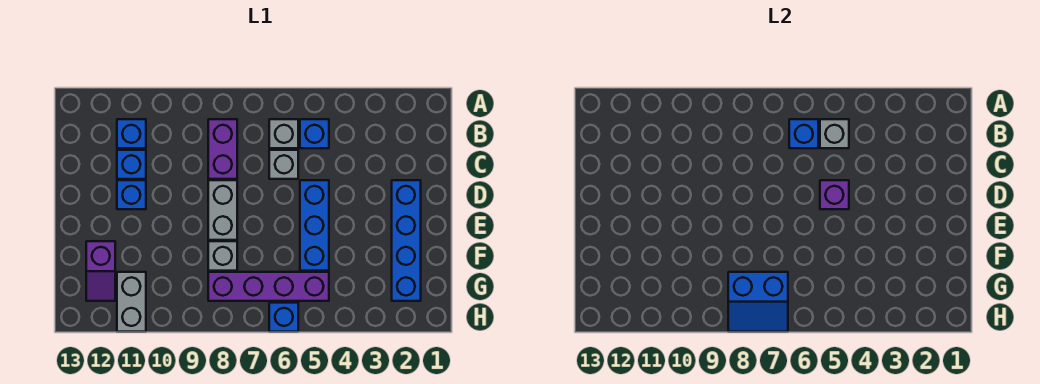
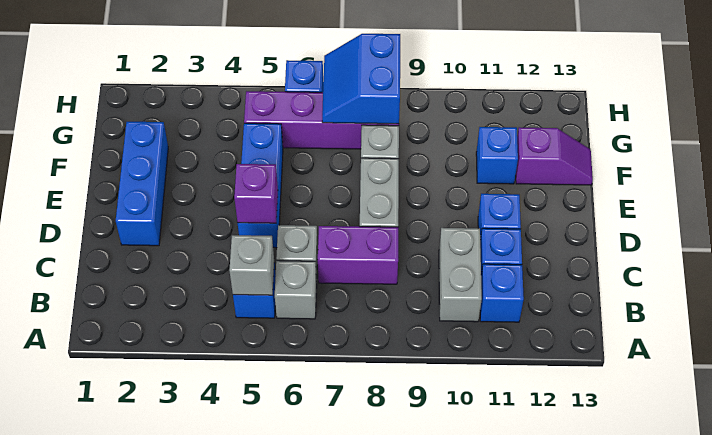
blue 1x1 brick [789,119,818,148] -> blue 1x1 brick moved to [476,127,518,184]
purple 1x2 brick [208,119,237,179] -> purple 1x2 brick turned to [318,226,398,284]
blue 1x4 brick [392,180,421,301] -> blue 1x3 brick [116,122,168,246]
purple 1x2 slope [86,241,115,301] -> purple 1x2 slope turned to [516,127,593,185]
blue 2x2 slope [728,272,788,332] -> blue 2x2 slope turned to [322,34,400,124]
grey 1x2 brick [117,272,146,332] -> grey 1x2 brick moved to [439,228,482,322]

